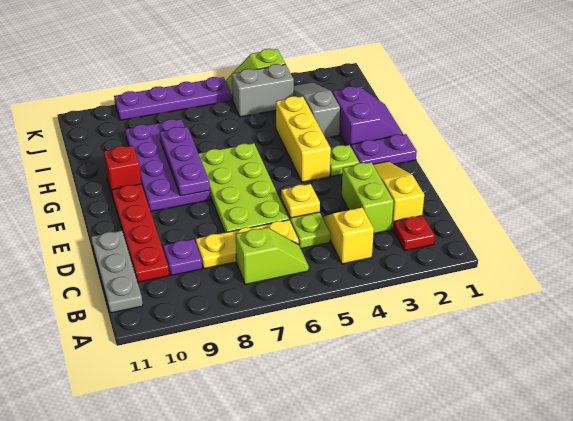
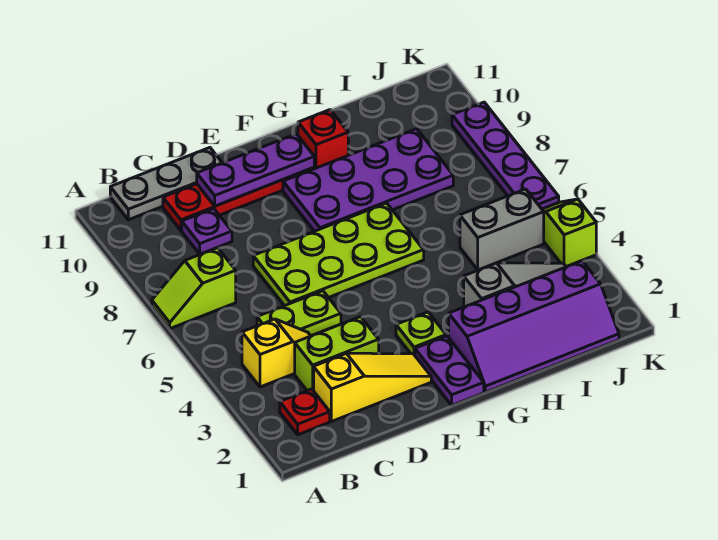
lime 1x2 slope [236,227,309,284] -> lime 1x2 slope turned to [152,248,236,329]
yellow 1x3 plate [196,220,299,269] -> none
yellow 1x1 plate [281,184,320,218] -> none
yellow 1x3 brick [276,96,331,182] -> none
purple 1x3 plate [160,127,210,196] -> purple 1x3 plate moved to [197,134,314,206]
purple 2x2 slope [332,86,404,146] -> purple 2x4 slope [449,261,619,392]
grey 1x2 brick [232,64,294,117] -> grey 1x2 brick turned to [460,189,544,270]

